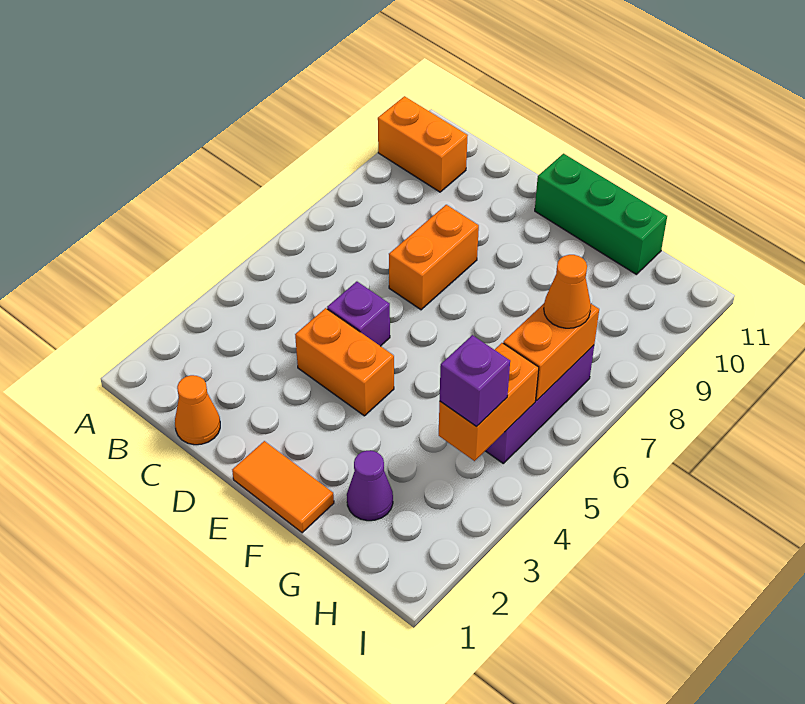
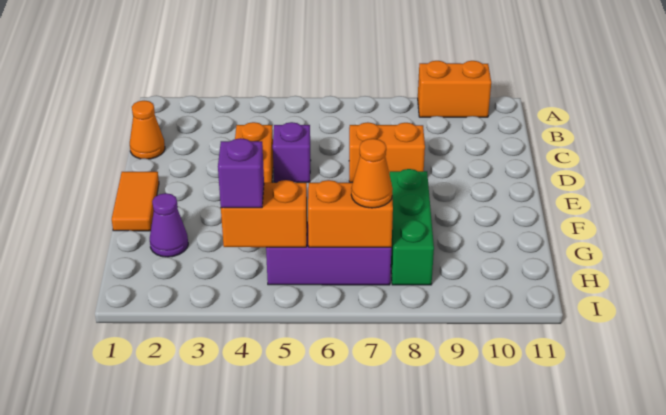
orange 1x2 brick [378,96,468,192] -> orange 1x2 brick turned to [418,61,491,117]
green 1x3 brick [535,154,667,274] -> green 1x3 brick moved to [390,169,434,285]

